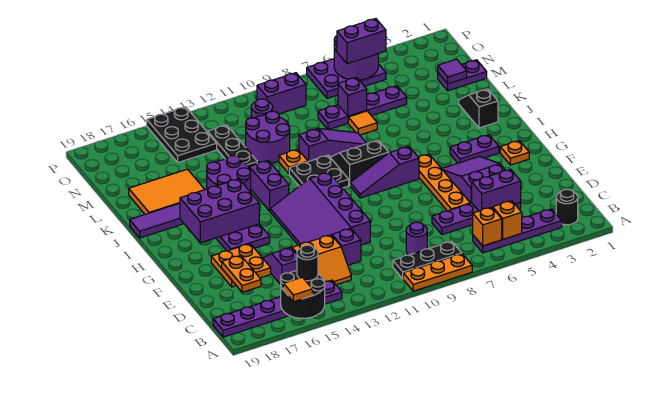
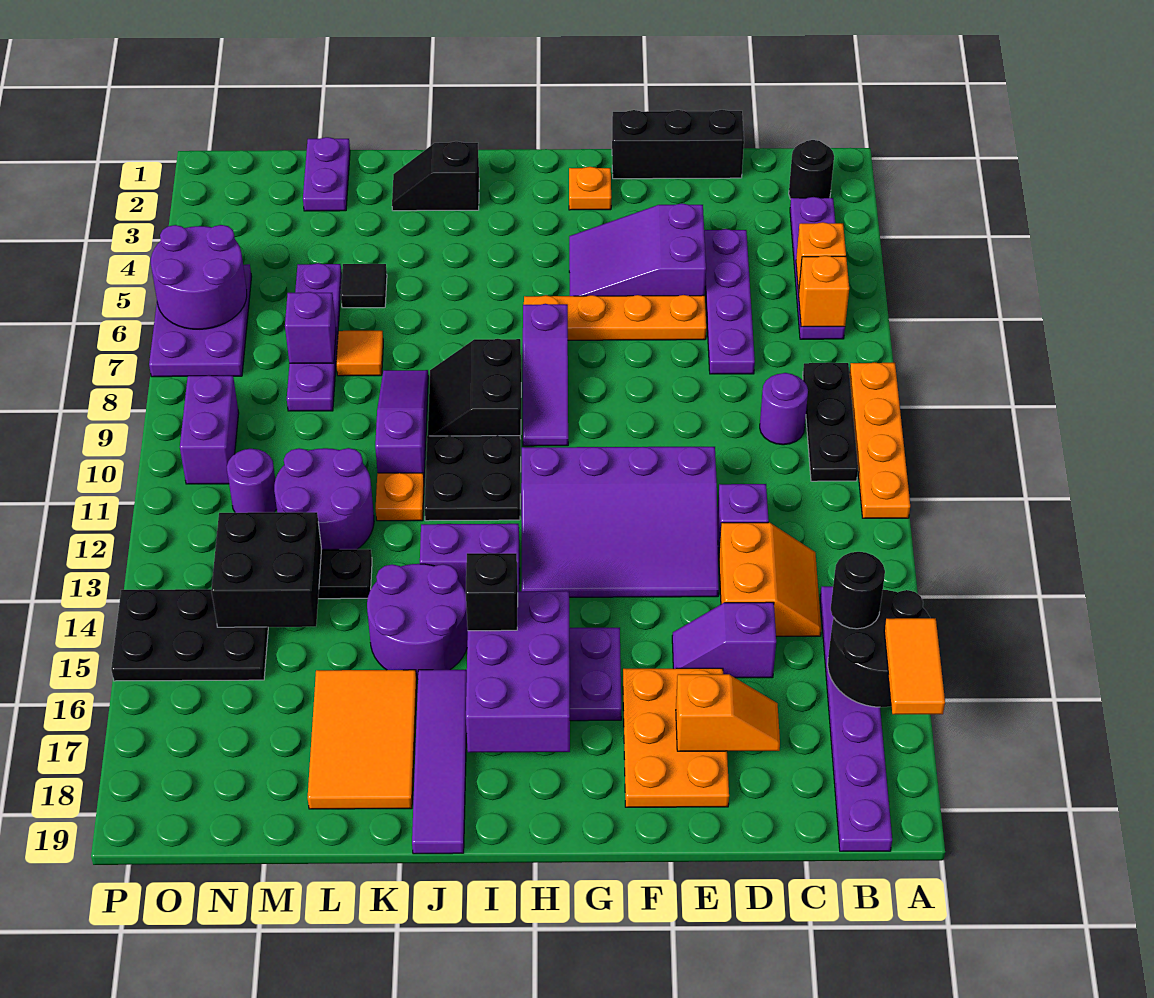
orange 1x3 plate [403,254,472,291] -> orange 1x4 plate [849,362,910,518]
orange 1x1 tile [283,277,312,302] -> orange 1x2 tile [884,618,945,714]
none -> black 1x3 brick [612,110,744,179]
purple 1x2 brick [471,169,521,211] -> none
orange 1x2 plate [222,255,261,292] -> orange 1x2 slope [676,674,780,751]
orange 2x2 plate [211,244,271,287] -> orange 2x3 plate [623,668,729,807]
purple 1x2 plate [450,135,499,163] -> none
none -> black 1x1 brick [466,553,518,631]
none -> black 1x1 tile [341,264,387,308]
purple 1x1 tile [438,59,467,84] -> none
none -> black 2x2 brick [211,512,321,627]
purple 1x2 brick [337,19,386,64] -> none

